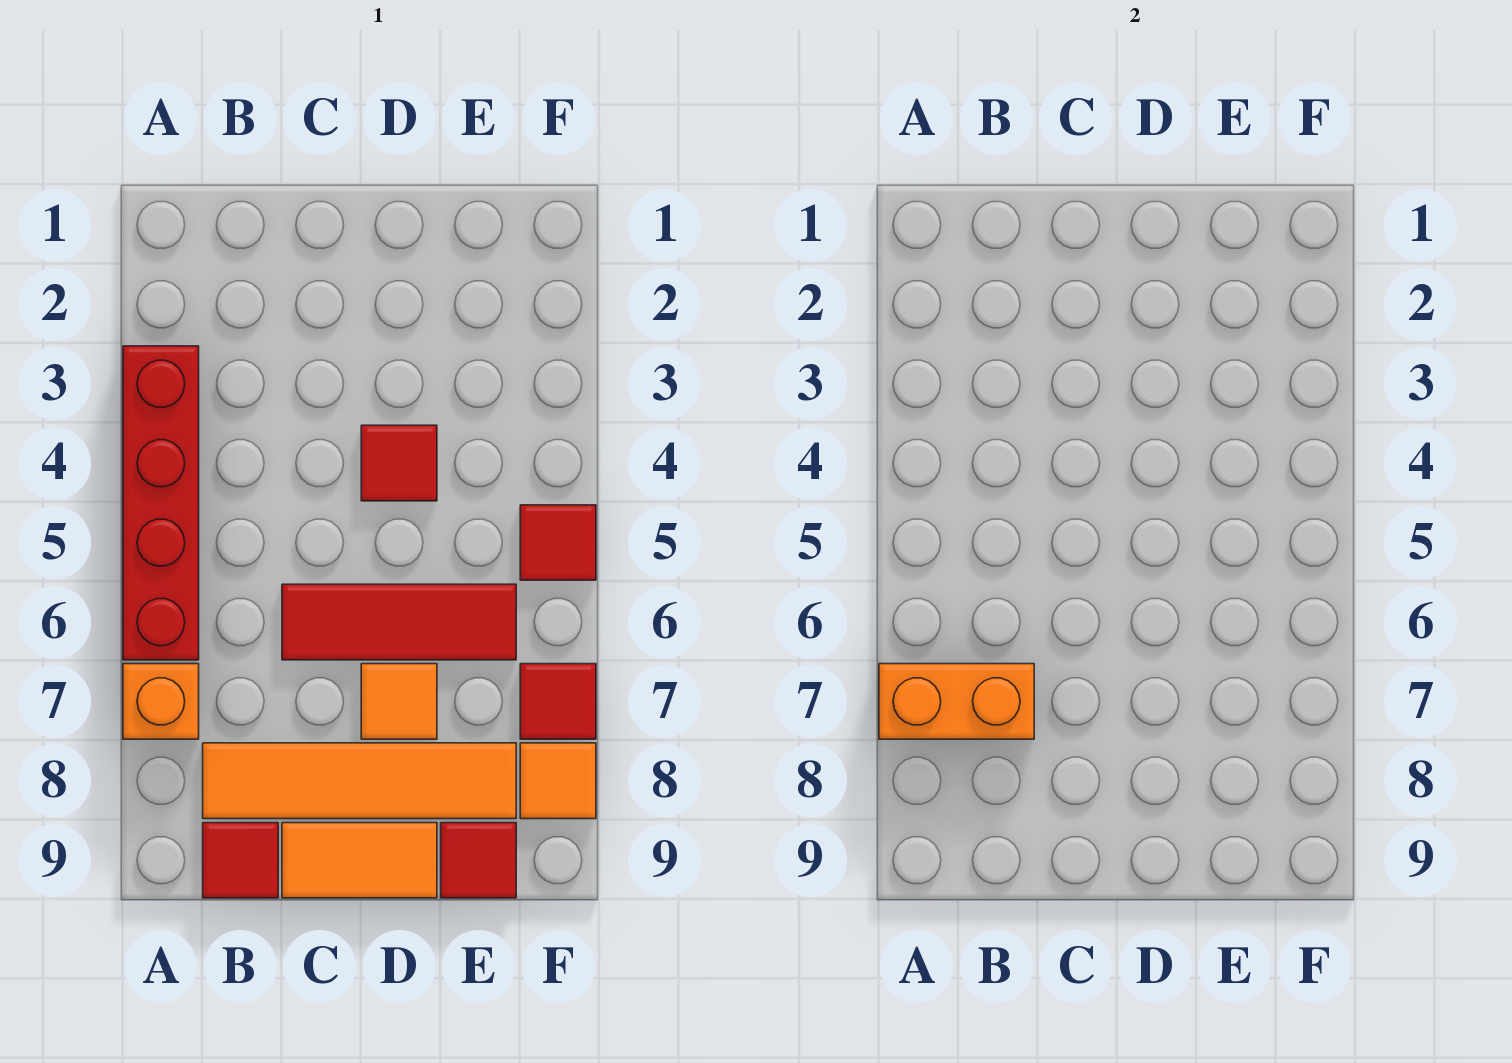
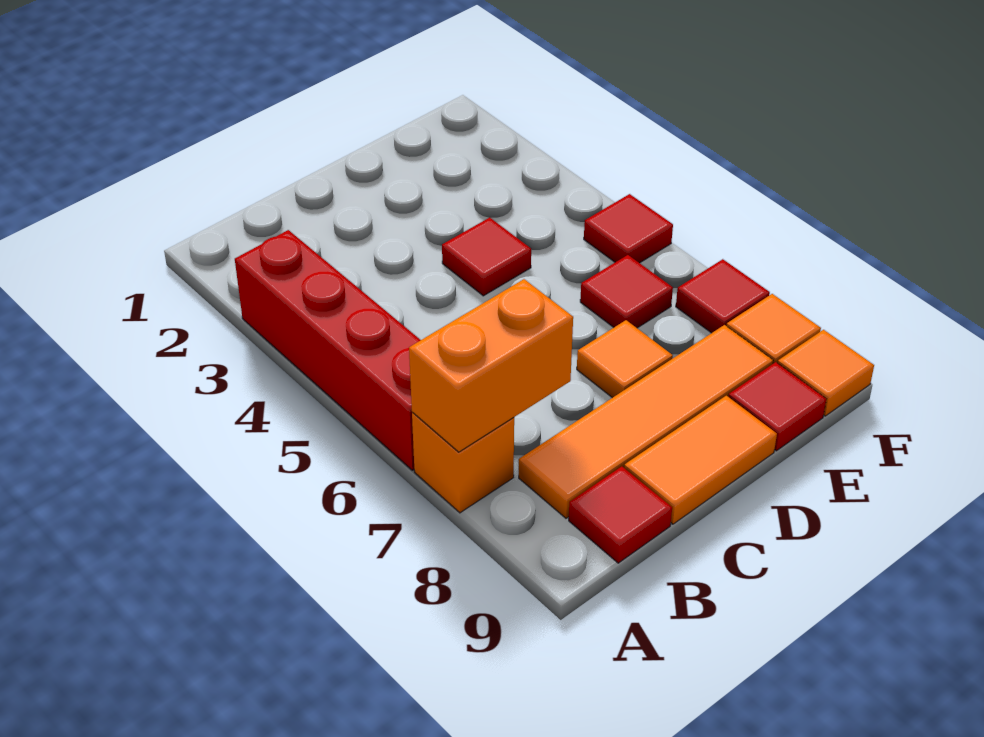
red 1x3 tile [282,584,516,660] -> red 1x1 tile [580,255,673,328]
none -> orange 1x1 tile [778,330,874,416]

